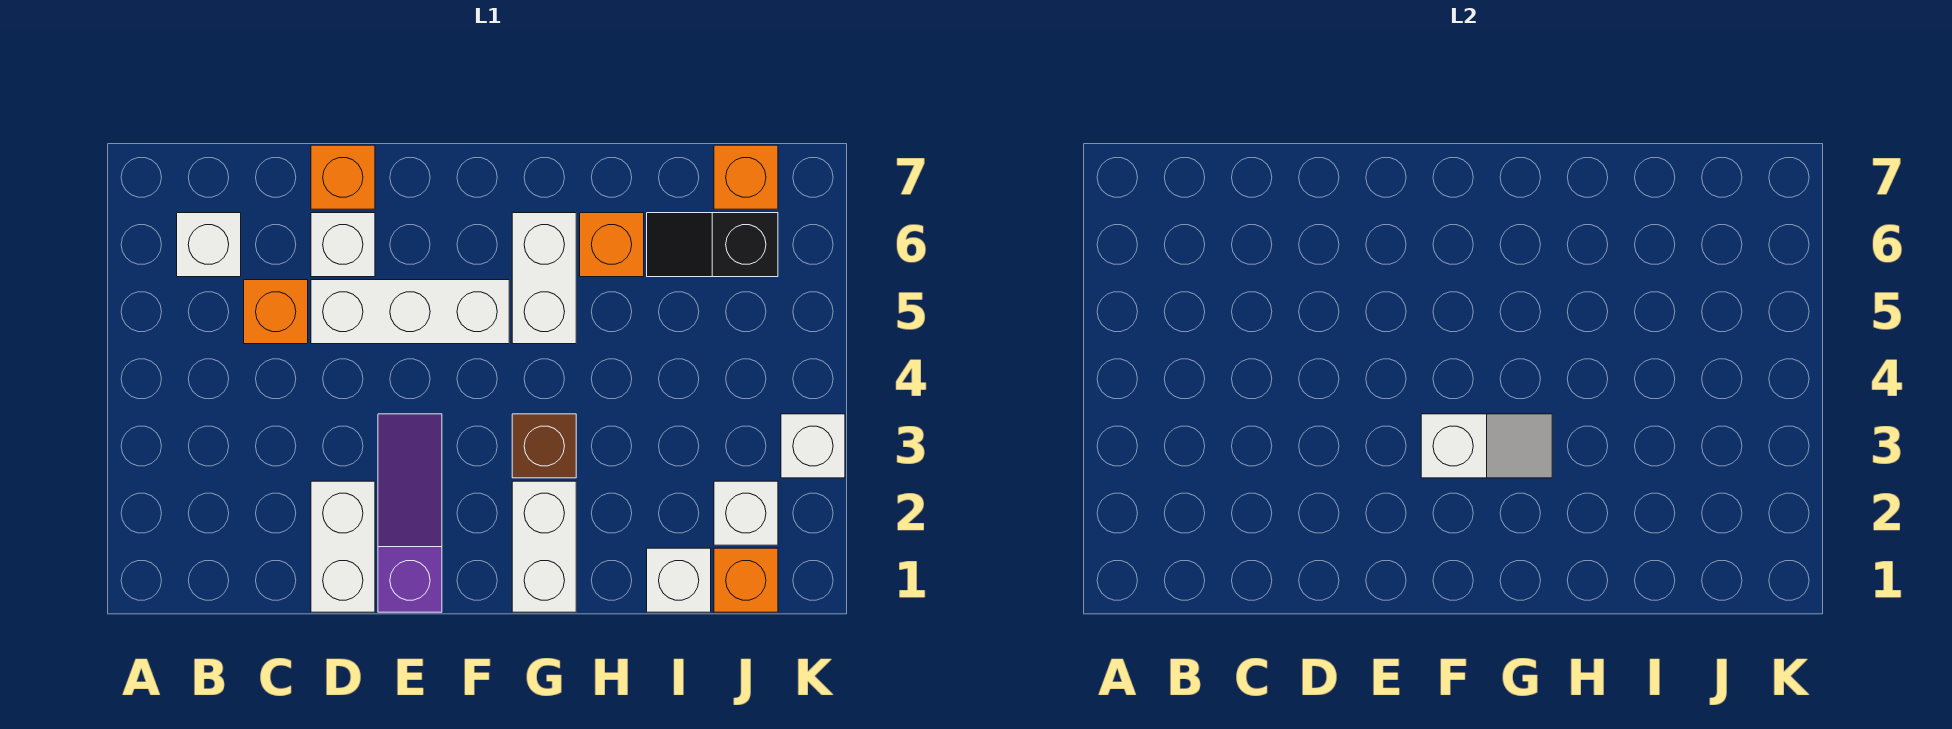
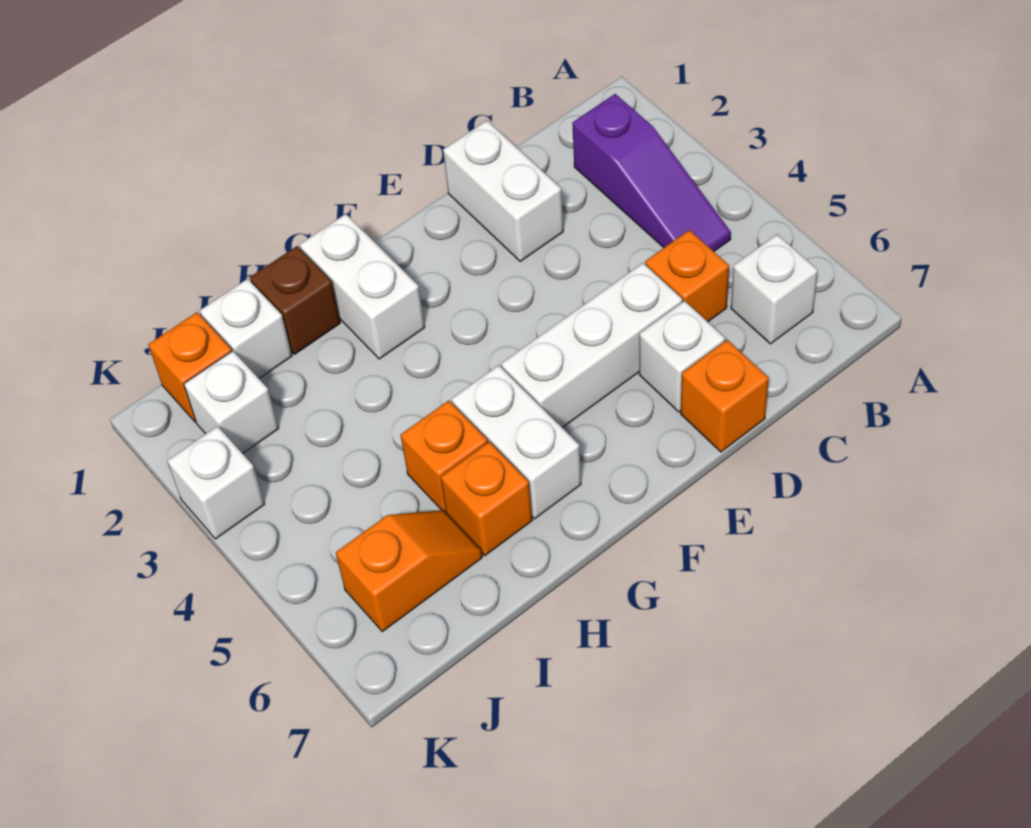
purple 1x3 slope [378,414,442,612] -> purple 1x3 slope moved to [572,94,731,251]
white 1x2 slope [1421,414,1552,478] -> none
brown 1x1 brick [512,414,576,478] -> brown 1x1 brick moved to [250,246,340,354]
black 1x2 slope [647,213,778,277] -> orange 1x2 slope [336,510,482,632]
orange 1x1 brick [714,145,778,209] -> orange 1x1 brick moved to [401,400,488,513]

